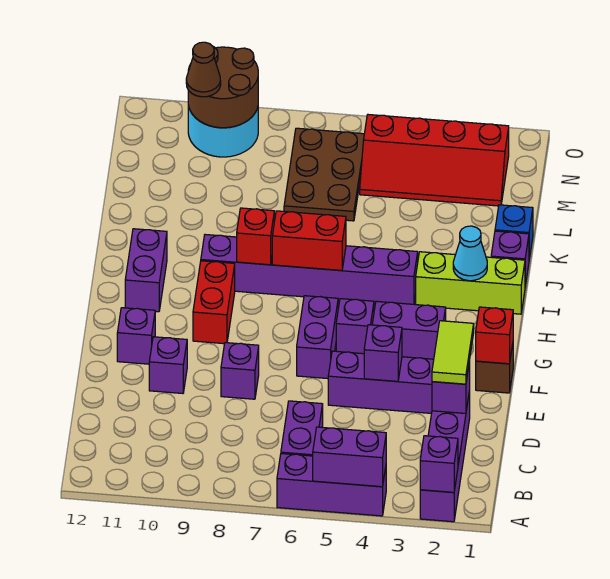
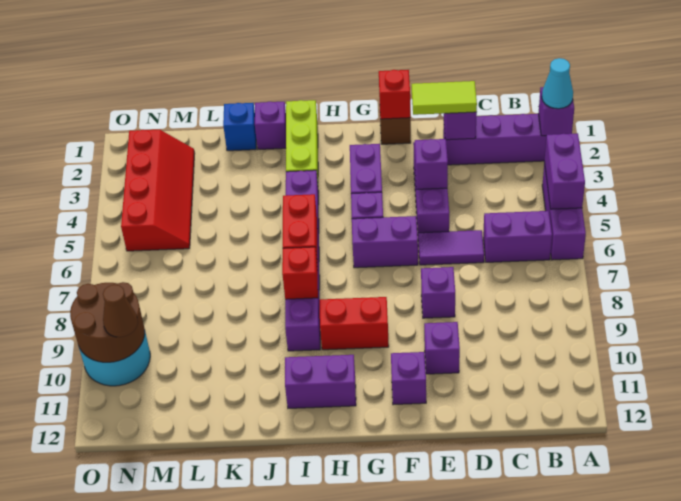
none -> purple 1x2 tile [418,230,484,265]
cyan 1x1 cone [453,226,487,281] -> cyan 1x1 cone moved to [542,58,573,109]
brown 2x3 plate [284,128,364,221] -> none

